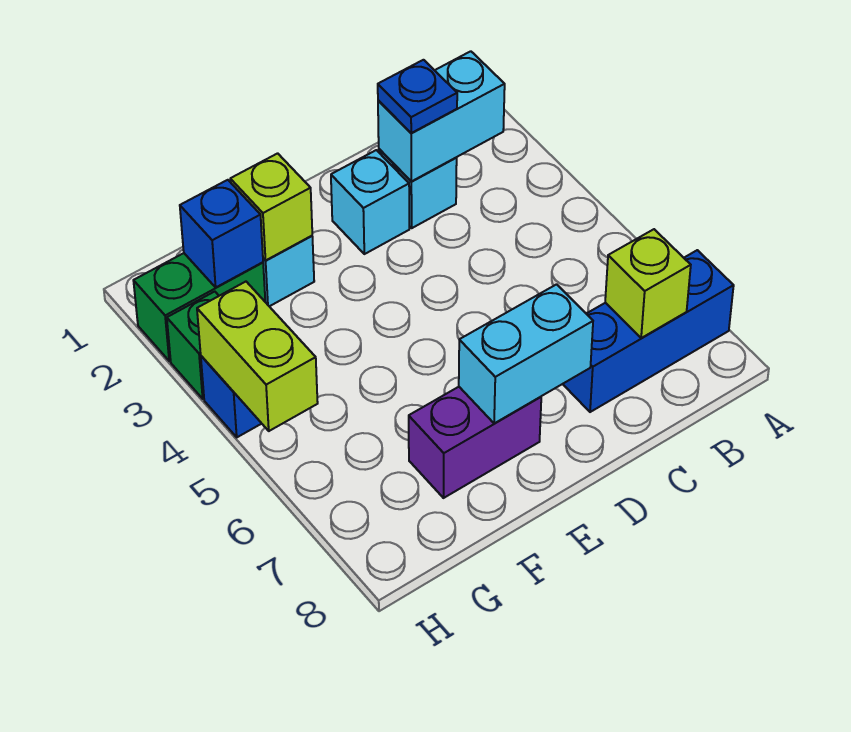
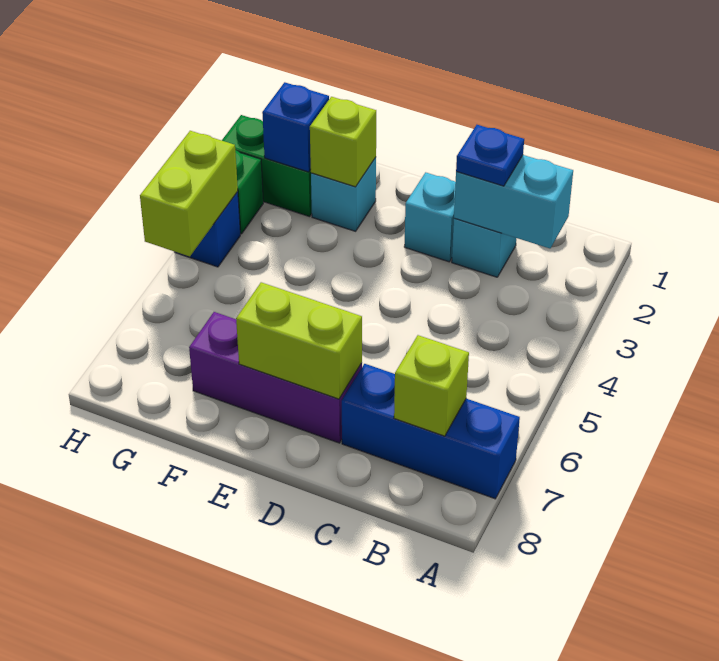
cyan 1x2 brick [459,284,593,423] -> lime 1x2 brick [236,282,362,399]
purple 1x2 brick [409,387,541,498] -> purple 1x3 brick [189,312,362,443]

